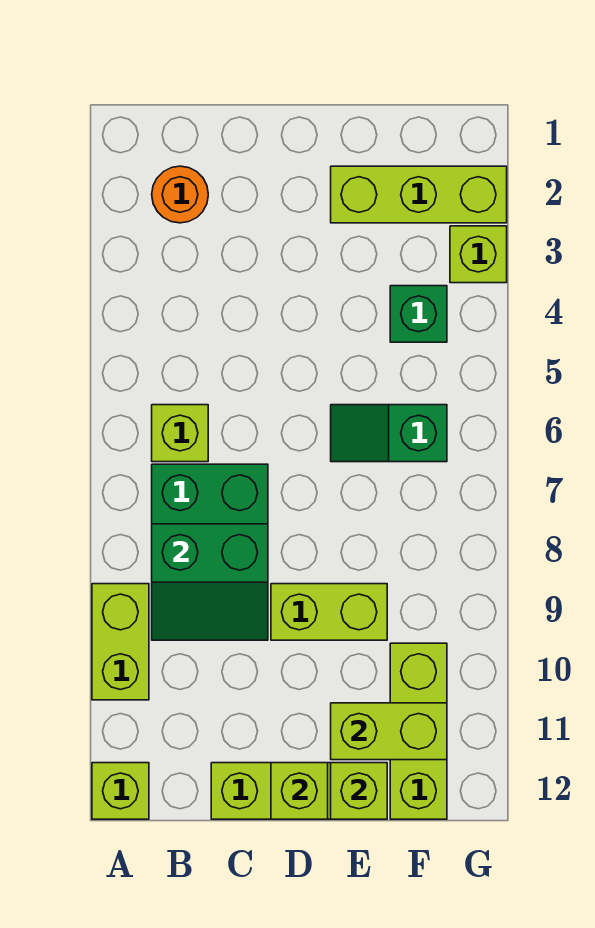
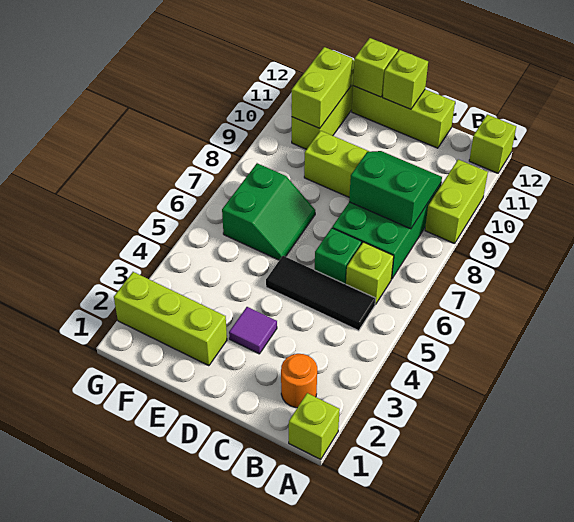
none -> black 1x3 tile [266,256,375,331]
none -> purple 1x1 tile [229,307,277,354]
green 1x2 slope [331,405,447,462] -> green 2x2 slope [222,163,315,260]
lime 1x2 brick [331,703,447,760] -> lime 1x2 brick turned to [292,47,352,128]
green 1x1 brick [390,286,447,342] -> green 1x1 brick moved to [315,228,362,284]
lime 1x1 brick [450,226,507,283] -> lime 1x1 brick moved to [289,393,340,459]

